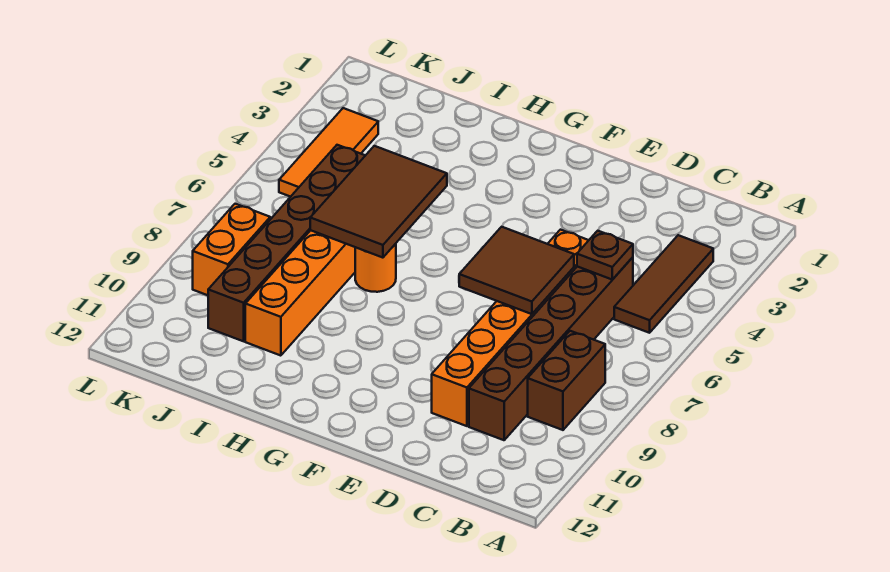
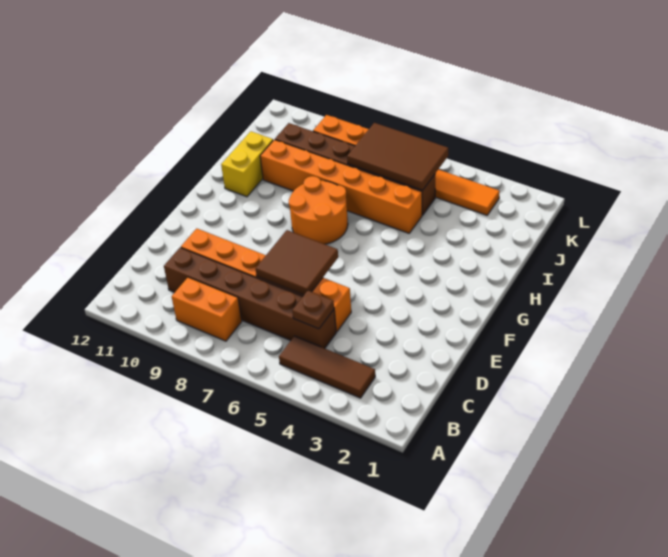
brown 1x2 brick [528,331,605,430] -> orange 1x2 brick [172,277,242,341]
brown 2x3 tile [310,146,447,258] -> brown 2x3 tile moved to [347,123,448,190]
orange 1x1 round brick [355,244,396,292] -> orange 2x2 round brick [289,176,348,244]
none -> yellow 1x2 brick [221,131,273,197]

